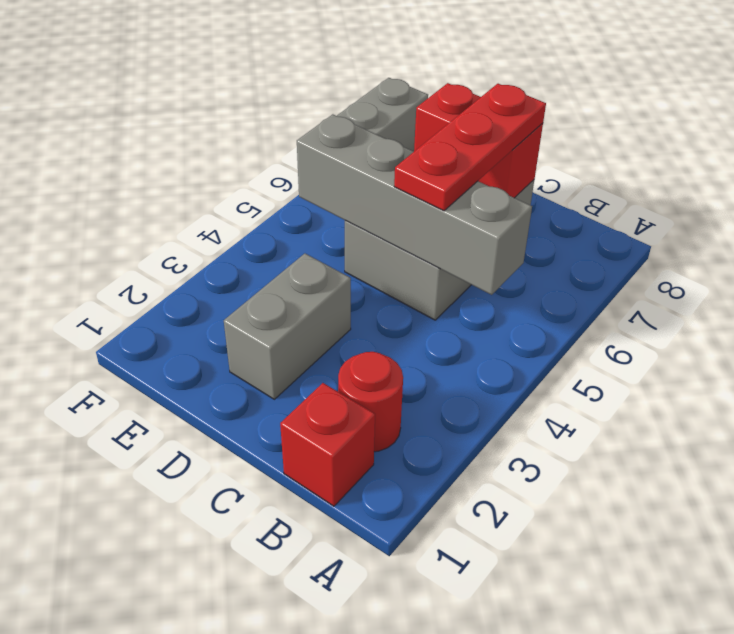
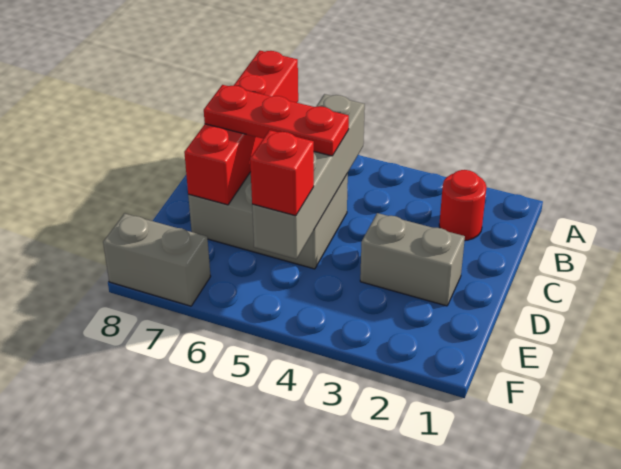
red 1x1 brick [280,383,375,506] -> red 1x1 brick moved to [250,130,314,216]
red 1x2 brick [414,83,543,198] -> red 1x4 brick [184,51,298,205]

